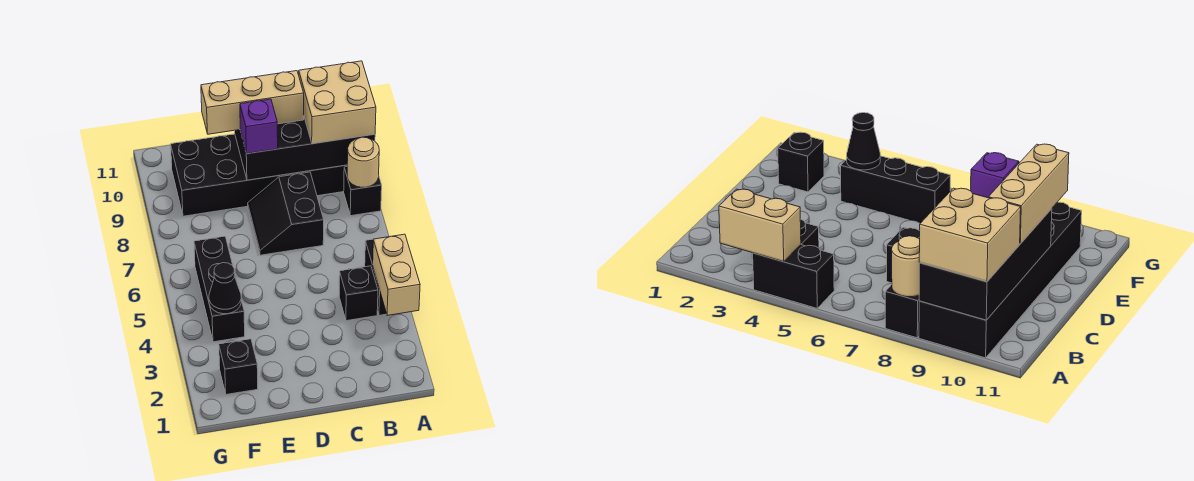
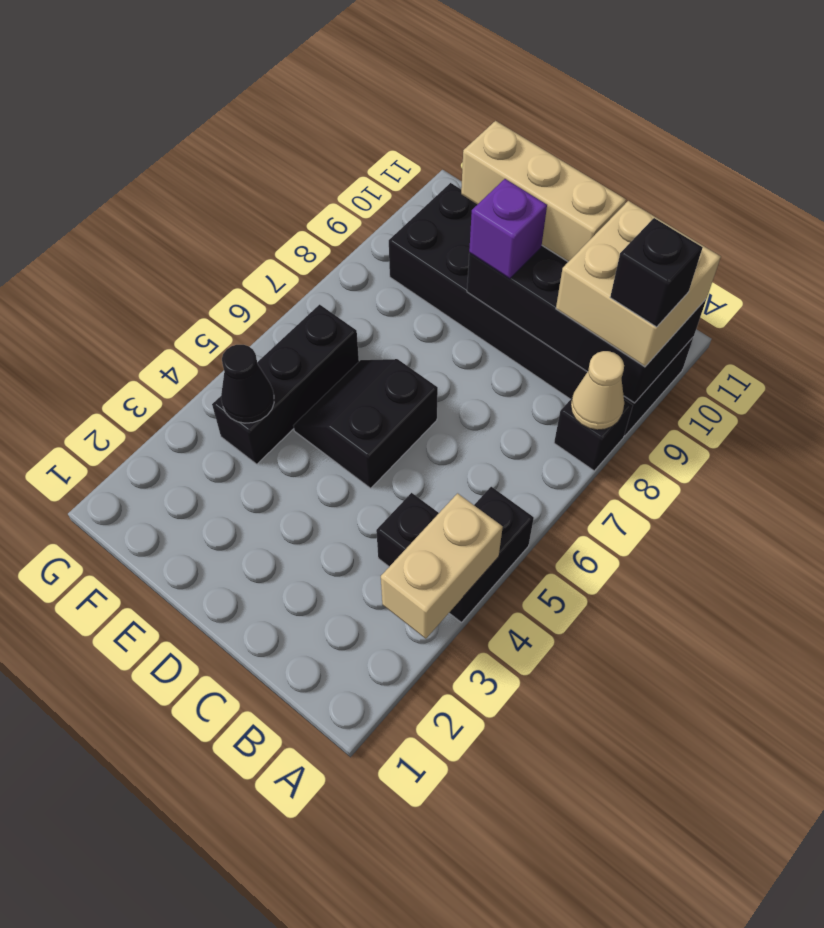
tan 1x1 round brick [347,137,379,187] -> tan 1x1 cone [571,351,624,430]
black 2x2 slope [248,172,324,255] -> black 2x2 slope moved to [293,359,438,488]
black 1x1 brick [219,339,258,394] -> black 1x1 brick moved to [610,218,703,327]

